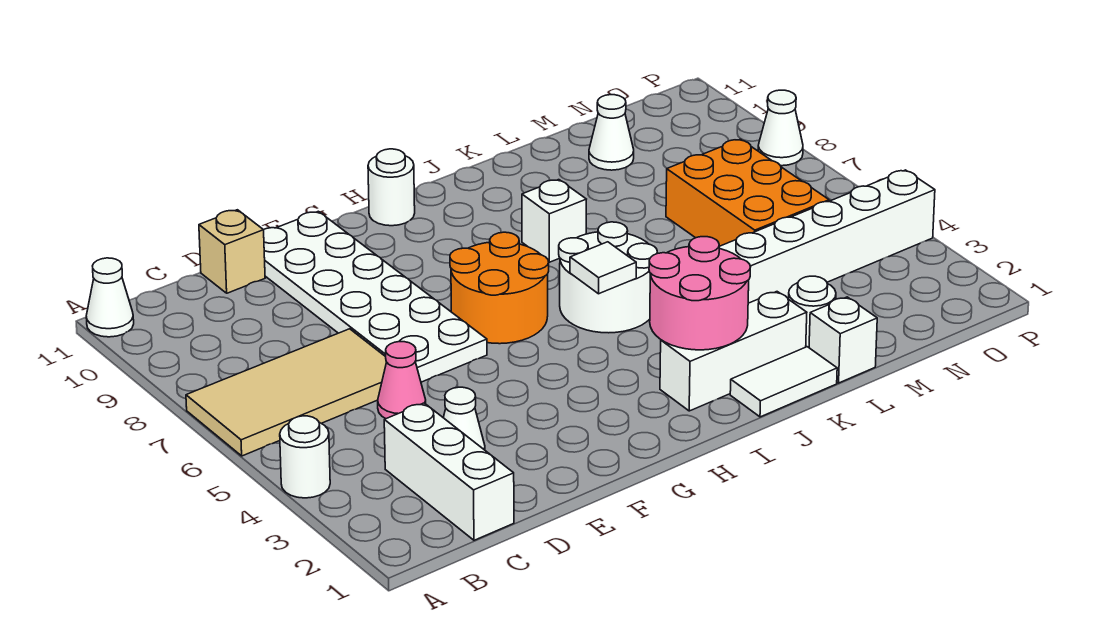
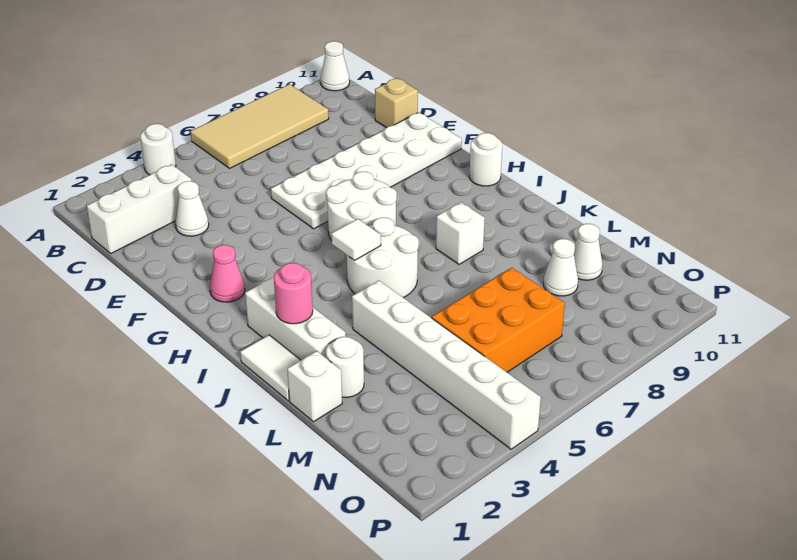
tan 2x4 tile [186,329,386,456] -> tan 2x4 tile turned to [190,84,329,168]
pink 1x1 cone [378,342,426,419] -> pink 1x1 cone moved to [210,245,245,302]
orange 2x2 round brick [450,232,549,344] -> white 2x2 round brick [326,172,397,240]
pink 2x2 round brick [649,237,750,350] -> pink 1x1 round brick [274,263,313,324]
white 1x1 cone [758,90,803,166] -> white 1x1 cone moved to [543,239,578,296]

